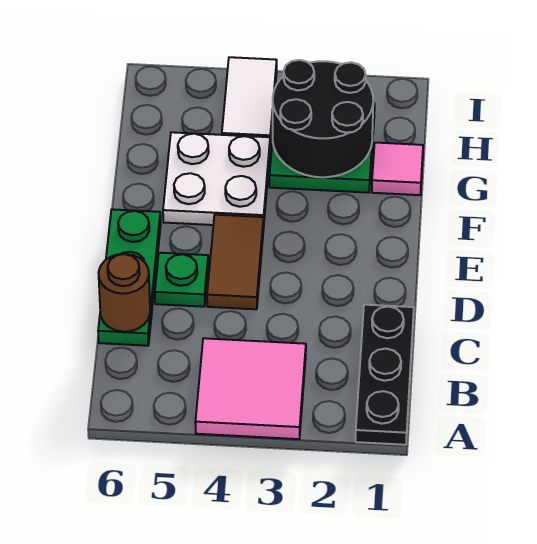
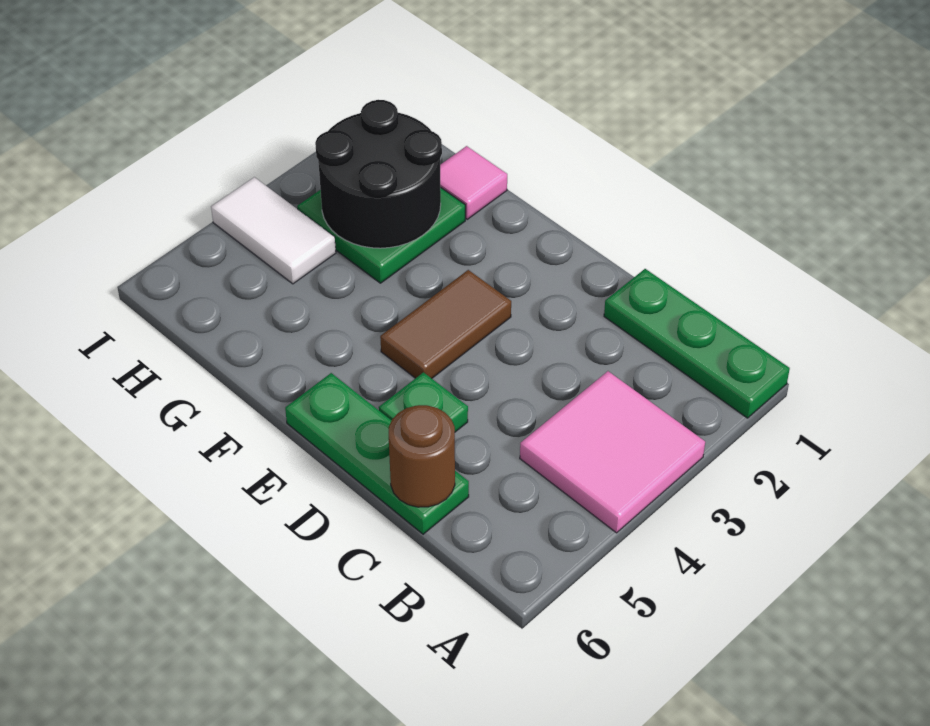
black 1x3 plate [355,305,414,445] -> green 1x3 plate [604,269,790,418]
brown 1x2 tile [207,215,264,309] -> brown 1x2 tile turned to [380,270,511,378]
white 2x2 plate [163,132,270,225] -> none

